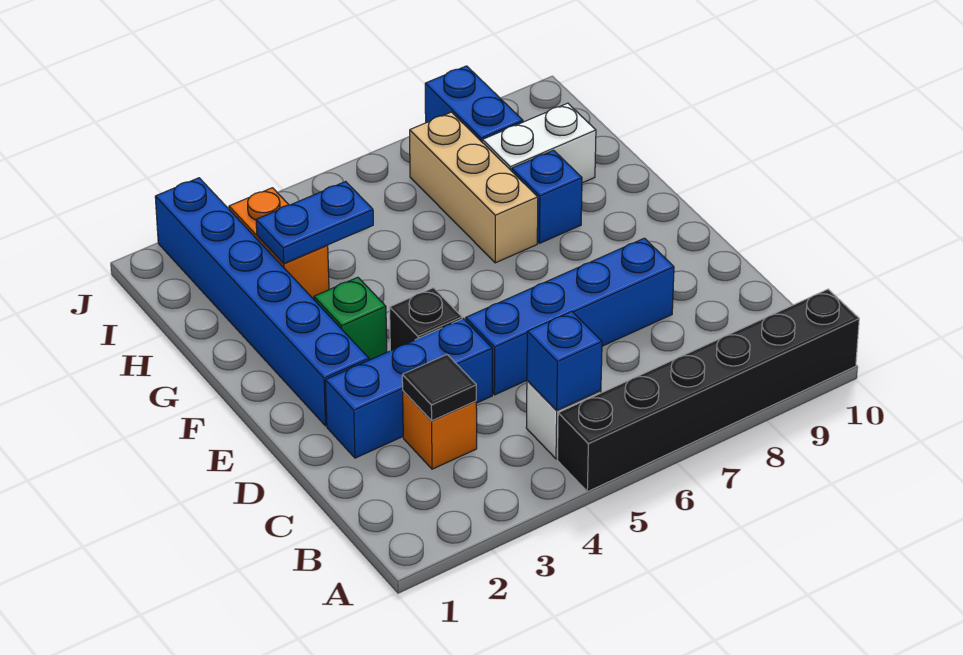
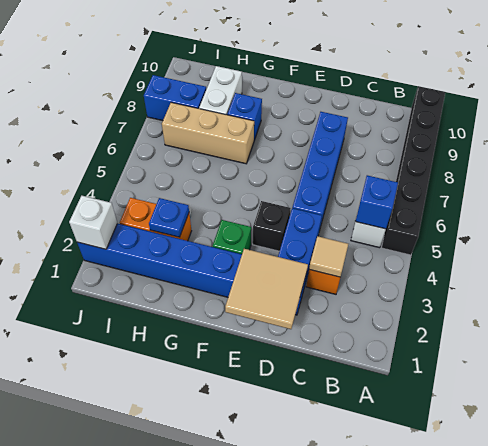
black 1x1 tile [402,355,476,421] -> tan 1x1 tile [309,236,348,277]
none -> tan 2x2 tile [225,249,308,329]
blue 1x2 plate [256,181,373,264] -> blue 1x1 plate [149,198,189,237]
none -> white 1x1 brick [69,196,117,249]

